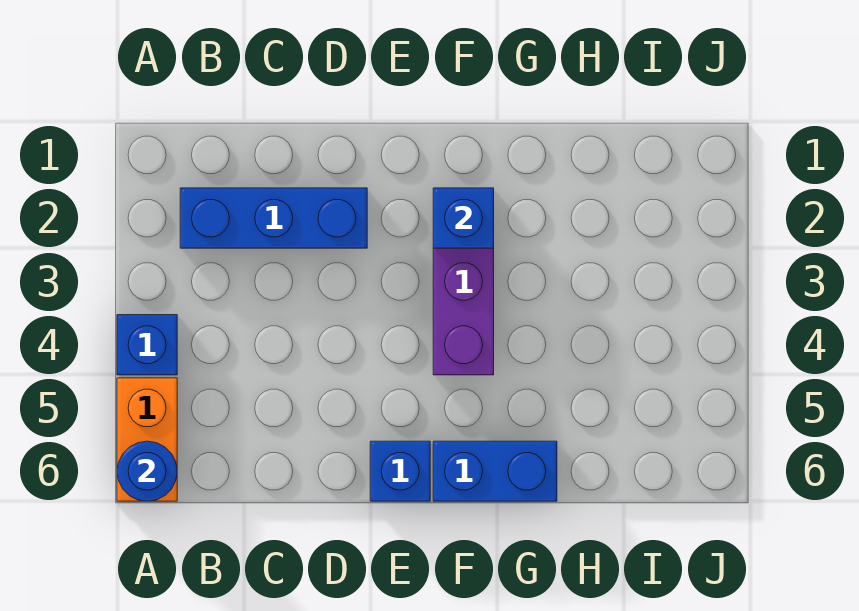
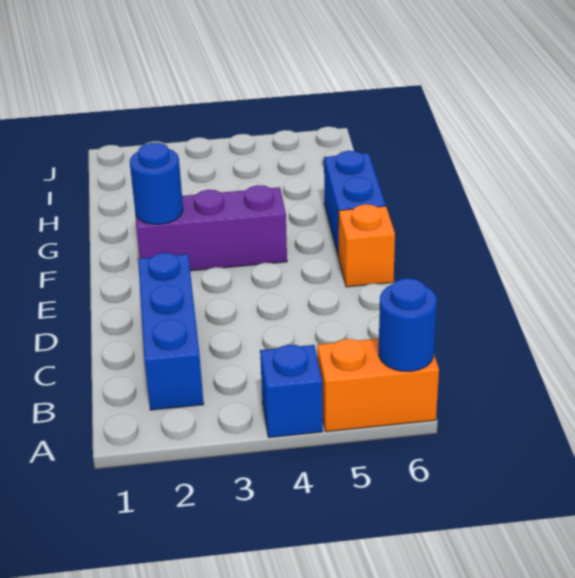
blue 1x1 brick [370,441,430,501] -> orange 1x1 brick [339,204,395,287]
blue 1x1 brick [433,188,494,248] -> blue 1x1 round brick [130,143,183,224]

